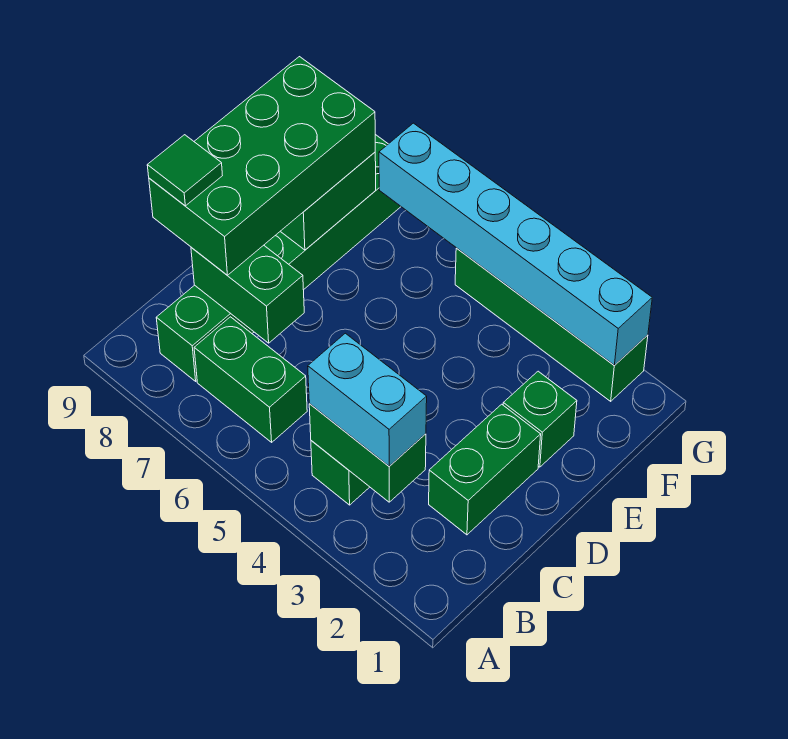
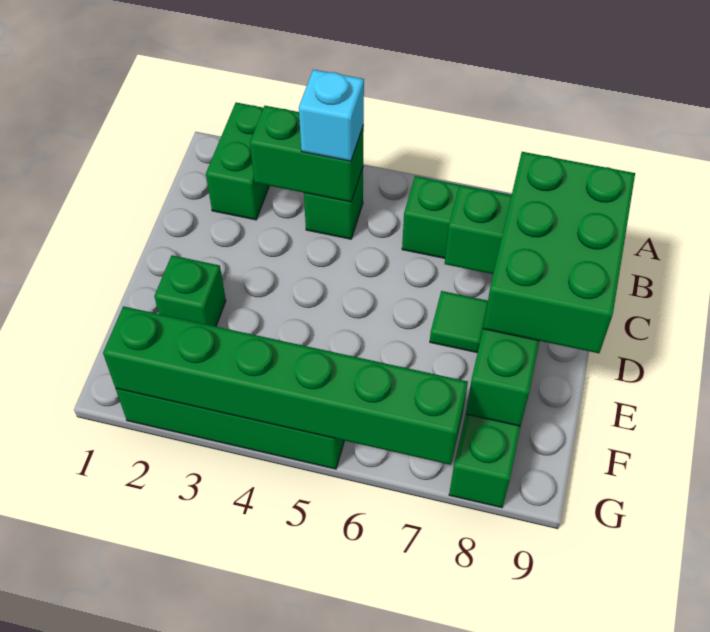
cyan 1x2 brick [308,333,427,466] -> cyan 1x1 brick [299,70,364,161]
green 1x2 brick [429,404,541,535] -> green 1x2 brick moved to [206,103,269,220]
green 2x4 brick [149,57,375,275] -> green 2x3 brick [483,152,635,353]
green 1x1 tile [147,135,222,206] -> green 1x1 tile moved to [430,291,488,353]
cyan 1x6 brick [379,123,652,366] -> green 1x6 brick [103,306,468,465]

